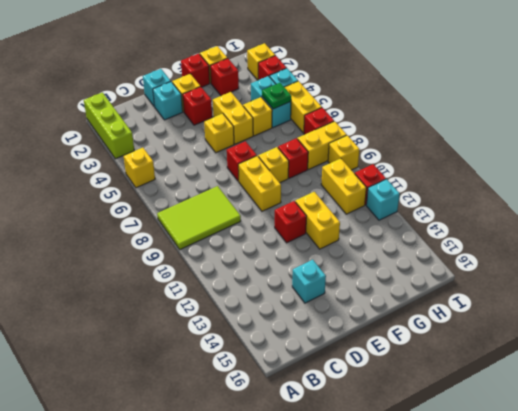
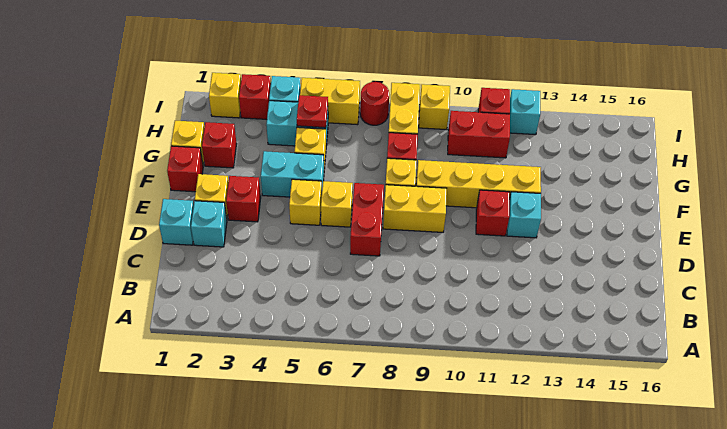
lime 1x3 brick [84,92,134,159] -> none
yellow 1x1 brick [124,148,155,188] -> yellow 1x1 brick moved to [321,181,353,227]
lime 2x3 tile [157,186,241,249] -> none
cyan 1x1 brick [292,260,326,303] -> cyan 1x1 brick moved to [507,192,541,238]
red 1x1 brick [227,141,257,181] -> red 1x2 brick [350,183,384,256]
yellow 1x2 brick [213,92,253,144] -> cyan 1x2 brick [261,151,324,197]
yellow 1x2 brick [295,192,340,249] -> yellow 1x4 brick [416,160,541,208]
green 1x1 plate [262,83,291,109] -> red 1x1 plate [297,95,328,128]
yellow 1x2 brick [321,158,366,214] -> red 1x2 brick [448,111,510,158]
red 1x1 brick [304,108,334,134] -> red 1x1 round brick [360,82,389,125]

